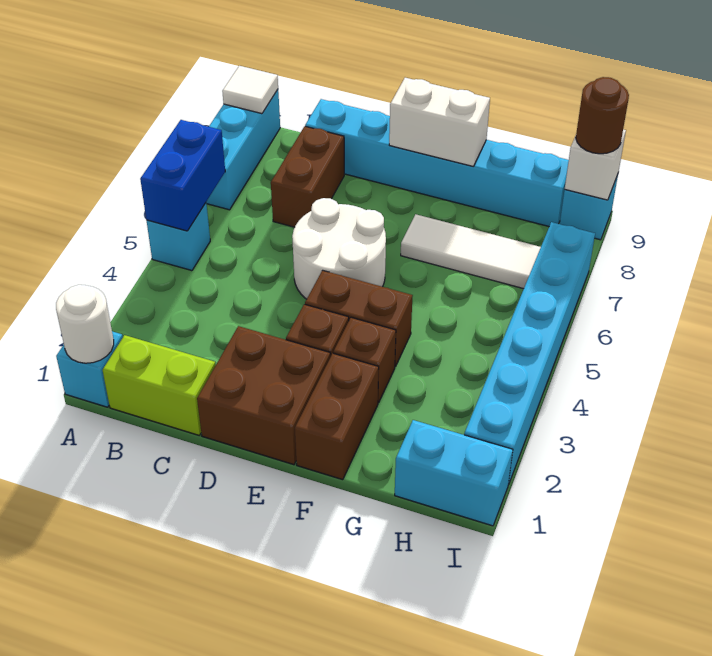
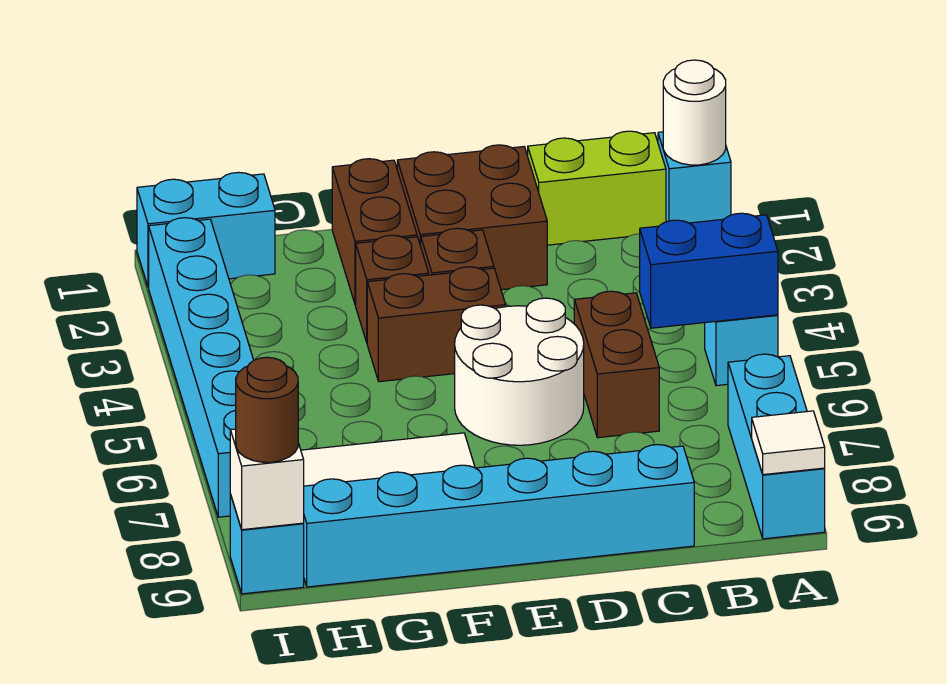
blue 1x2 brick [140,120,225,231] -> blue 1x2 brick turned to [640,213,778,328]
brown 1x2 brick [271,126,344,227] -> brown 1x2 brick moved to [574,291,659,438]
white 1x2 brick [389,78,490,166] -> none

